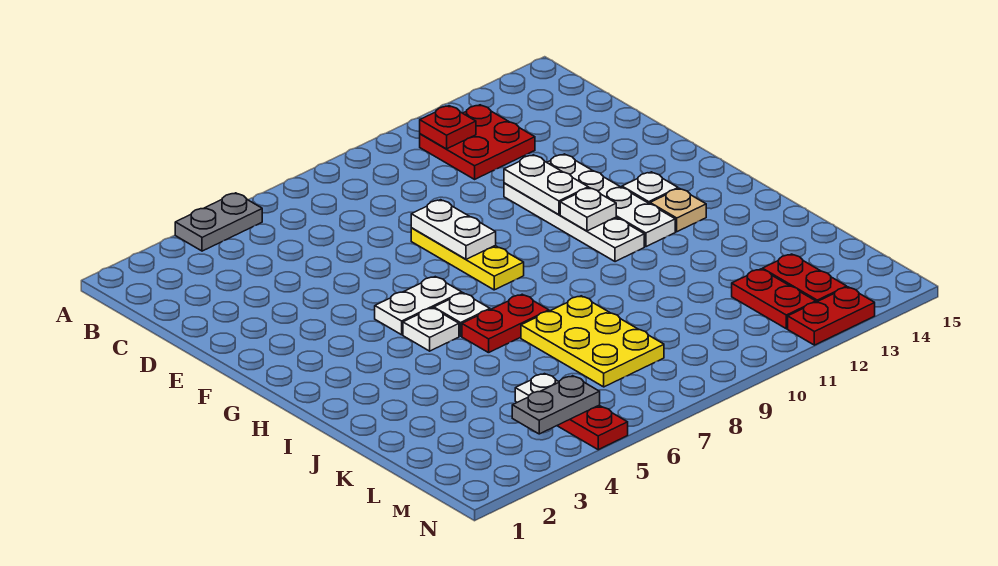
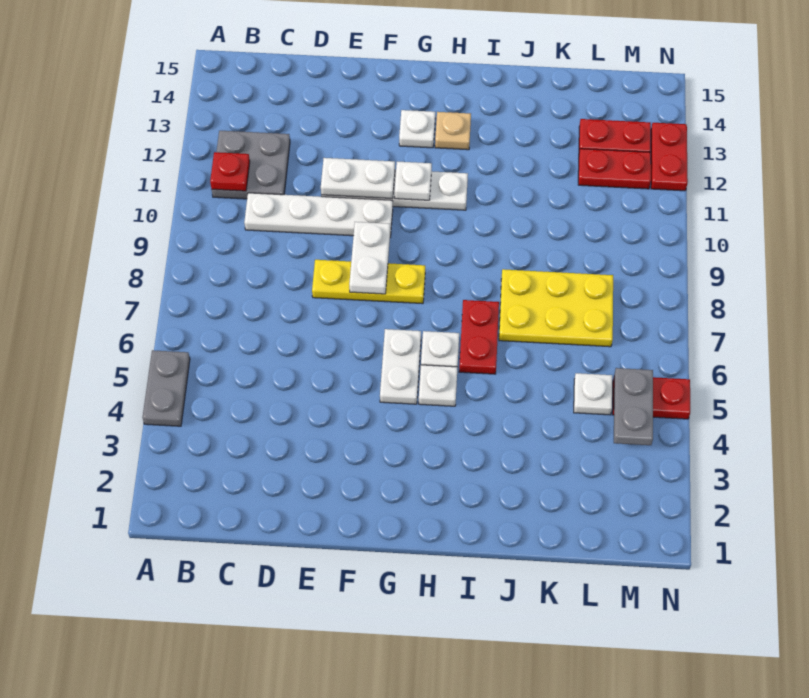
red 2x2 plate [420,105,535,179] -> grey 2x2 plate [212,131,290,199]
white 1x2 plate [411,200,496,259] -> white 1x2 plate turned to [349,222,390,294]
white 1x4 plate [547,154,675,247] -> white 1x4 plate moved to [244,193,393,237]

